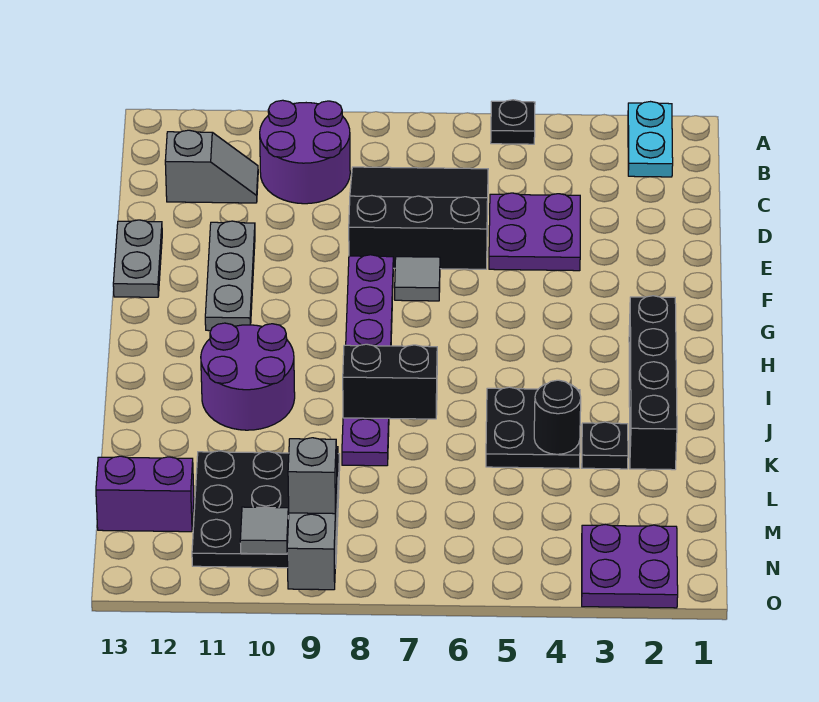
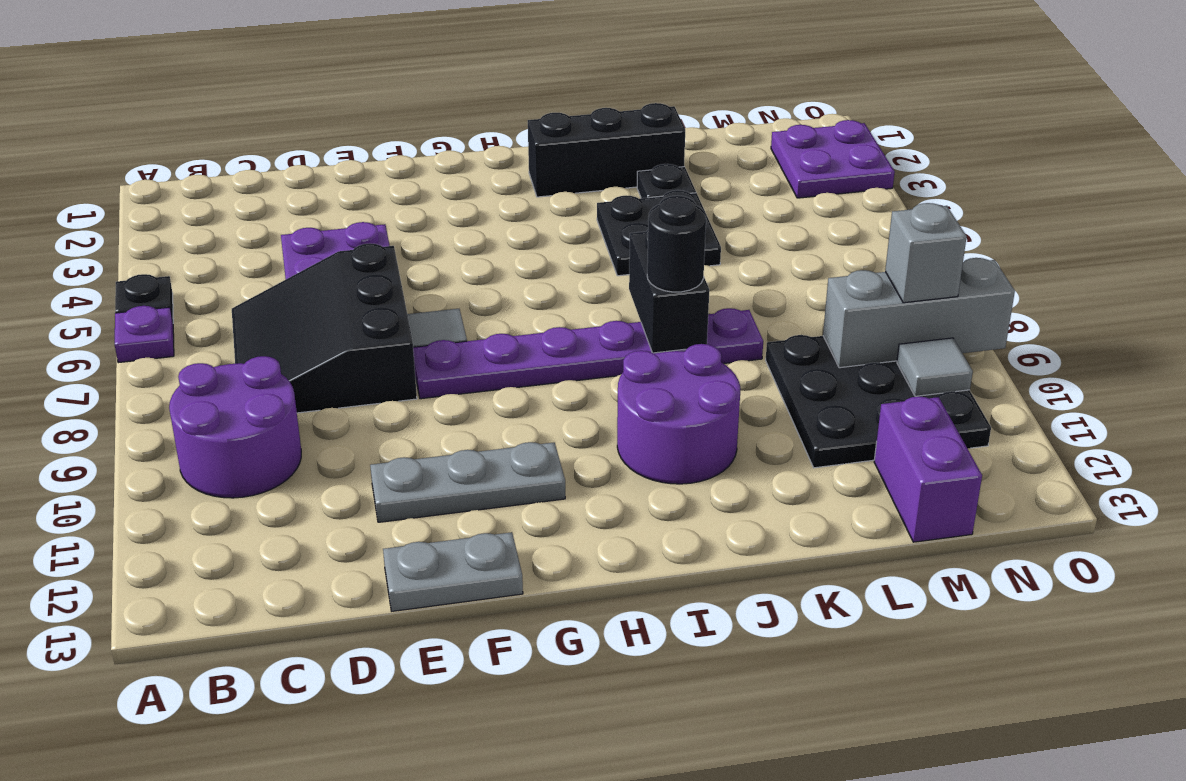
cyan 1x2 plate [628,102,673,177] -> none
none -> purple 1x1 plate [115,306,174,363]
grey 1x2 slope [165,130,258,203] -> none
black 1x4 brick [629,296,677,470] -> black 1x3 brick [528,103,685,197]
black 1x1 round brick [534,380,581,454] -> black 1x1 round brick moved to [647,196,706,292]

